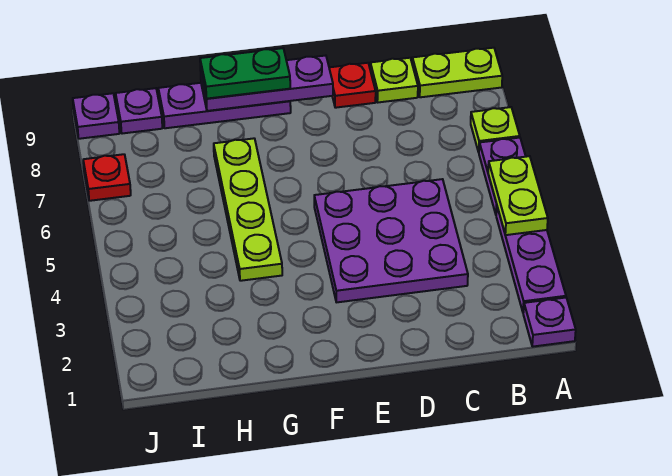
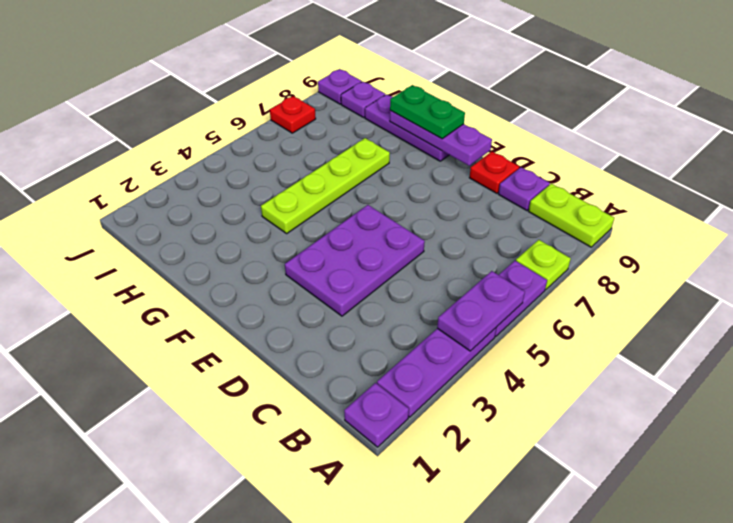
lime 1x2 plate [488,156,548,235] -> purple 1x2 plate [437,271,525,351]
purple 3x3 plate [314,179,468,302] -> purple 2x3 plate [285,205,425,316]
lime 1x1 plate [370,58,418,102] -> purple 1x1 plate [498,167,550,211]

